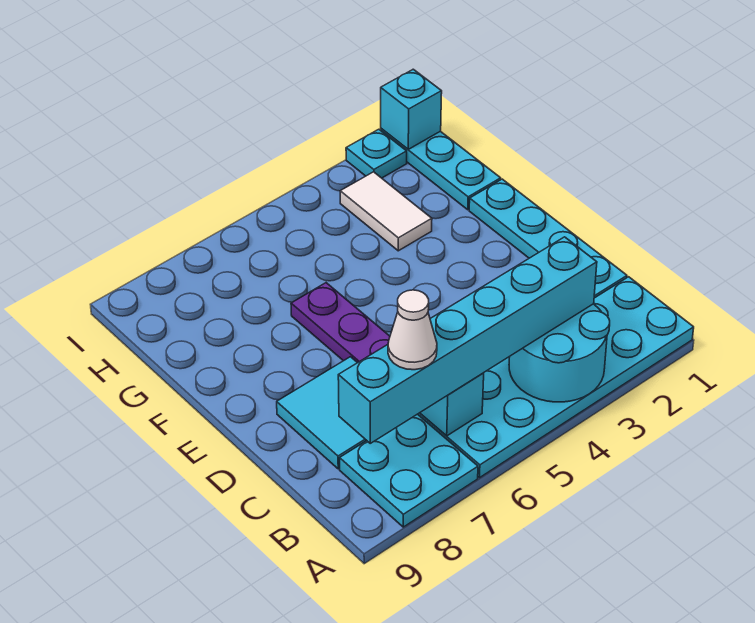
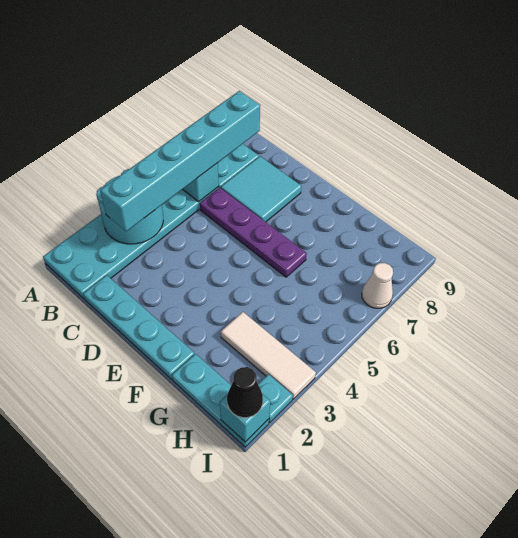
white 1x1 cone [388,290,437,370] -> white 1x1 cone moved to [362,263,393,308]
white 1x2 tile [340,172,432,251] -> white 1x3 tile [221,312,316,399]
none -> black 1x1 cone [227,367,263,418]

